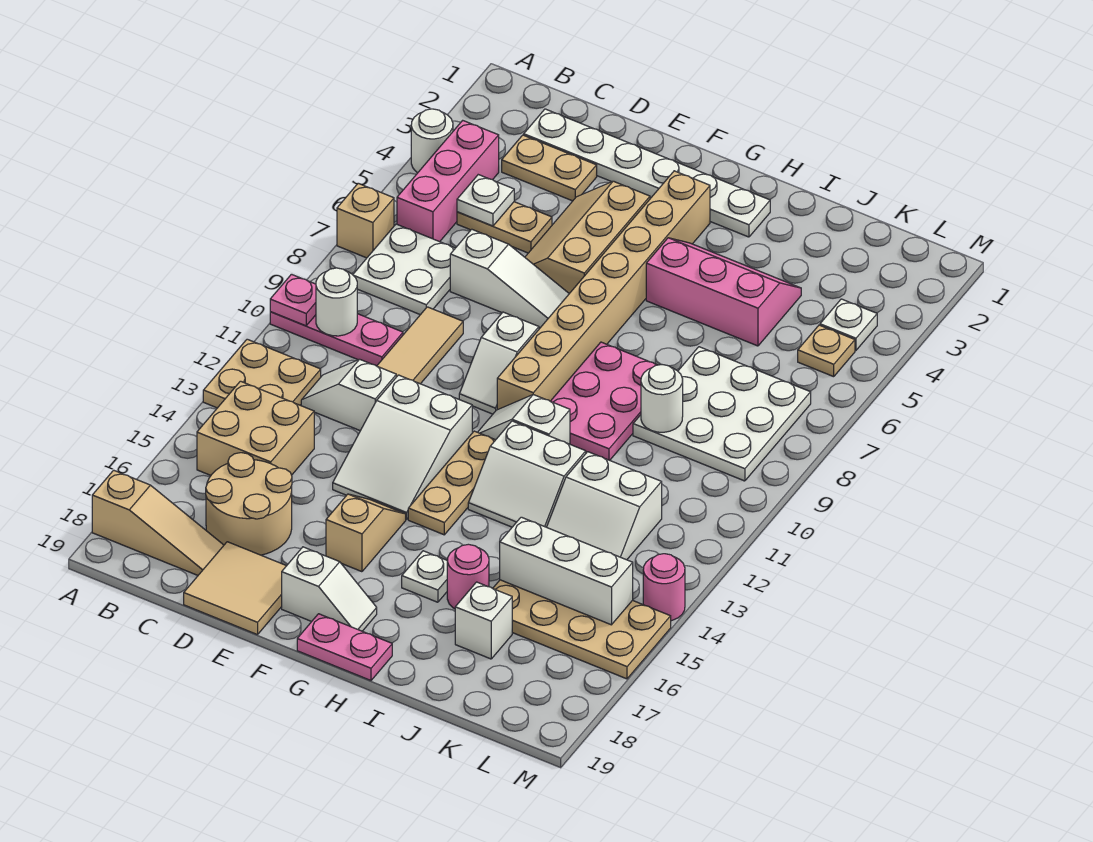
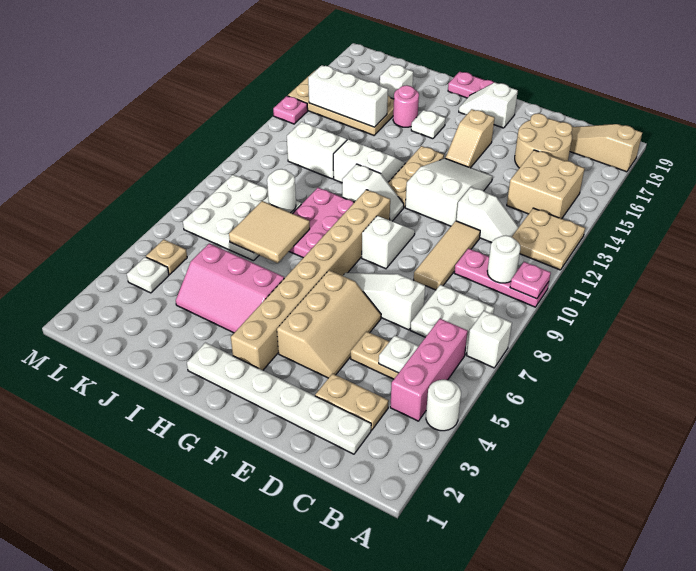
tan 1x1 brick [337,183,394,258] -> white 1x1 brick [467,311,512,368]
tan 2x2 tile [184,542,286,635] -> tan 2x2 tile moved to [229,201,310,263]
pink 1x1 round brick [643,554,685,621] -> pink 1x1 plate [273,96,308,124]

